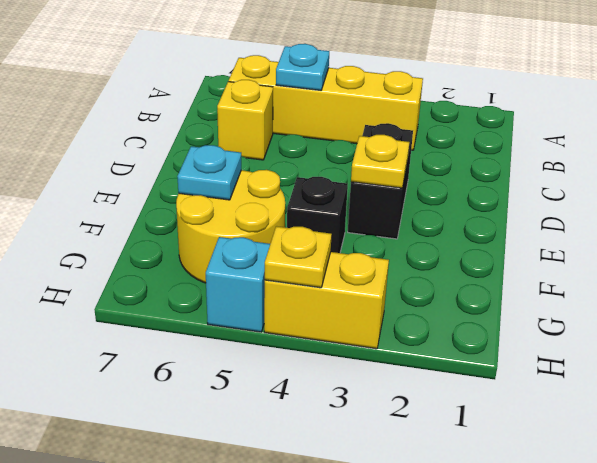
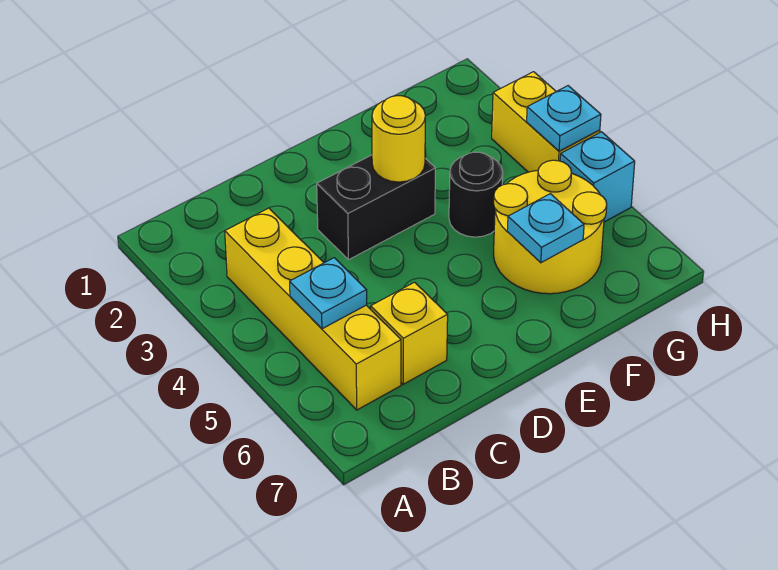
yellow 1x1 plate [351,135,409,188] -> yellow 1x1 round brick [372,96,425,182]
black 1x1 brick [287,177,348,253] -> black 1x1 round brick [449,152,503,237]
yellow 1x1 plate [265,226,332,288] -> cyan 1x1 plate [527,86,601,151]

